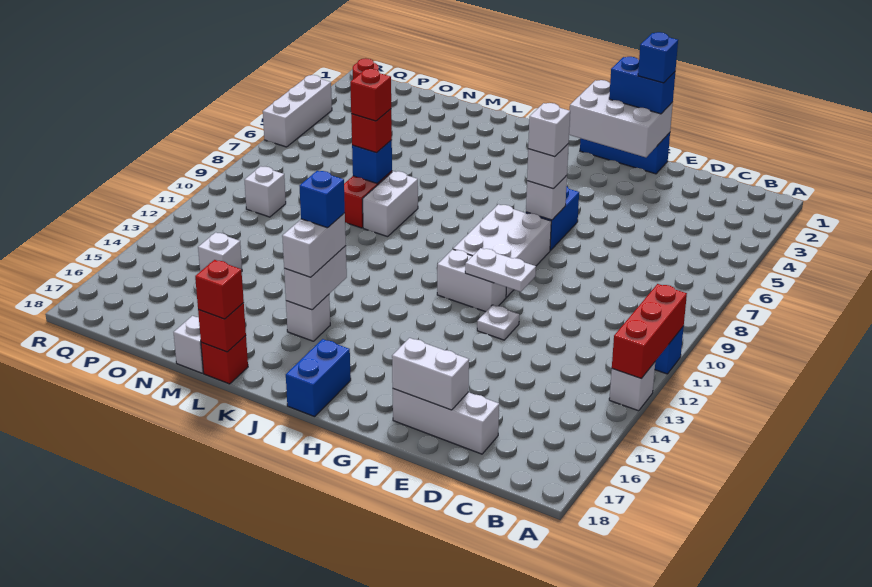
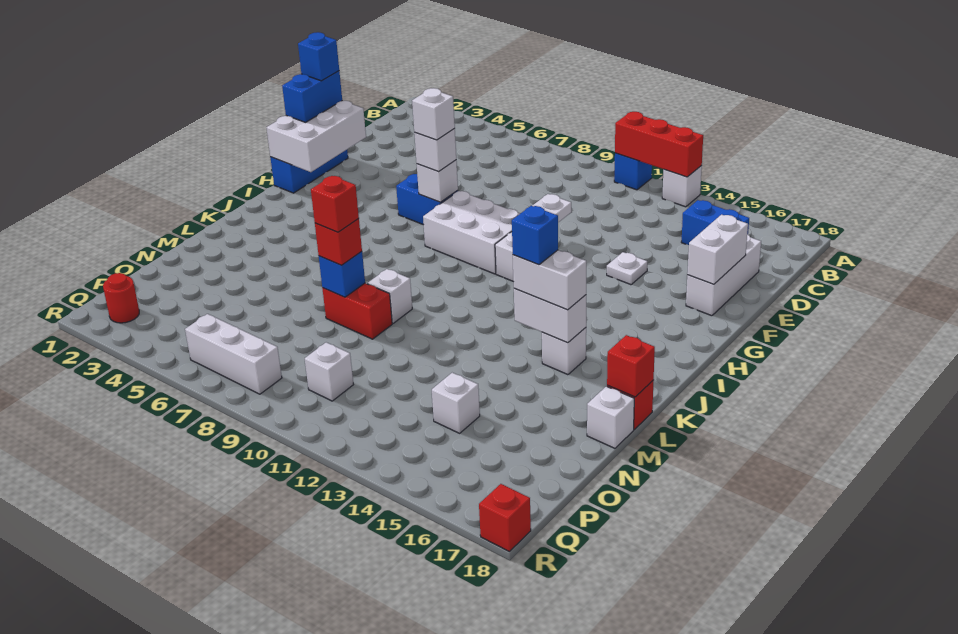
white 1x1 plate [477,305,519,340] -> white 1x1 plate moved to [607,252,647,285]
blue 1x2 brick [286,339,351,417] -> blue 1x2 brick moved to [681,200,749,245]
white 1x2 brick [363,171,418,237] -> white 1x1 brick [367,269,412,323]
red 1x1 brick [195,260,244,319] -> red 1x1 brick moved to [479,484,531,551]
white 1x3 brick [263,75,332,147] -> white 1x3 brick moved to [185,314,282,394]

